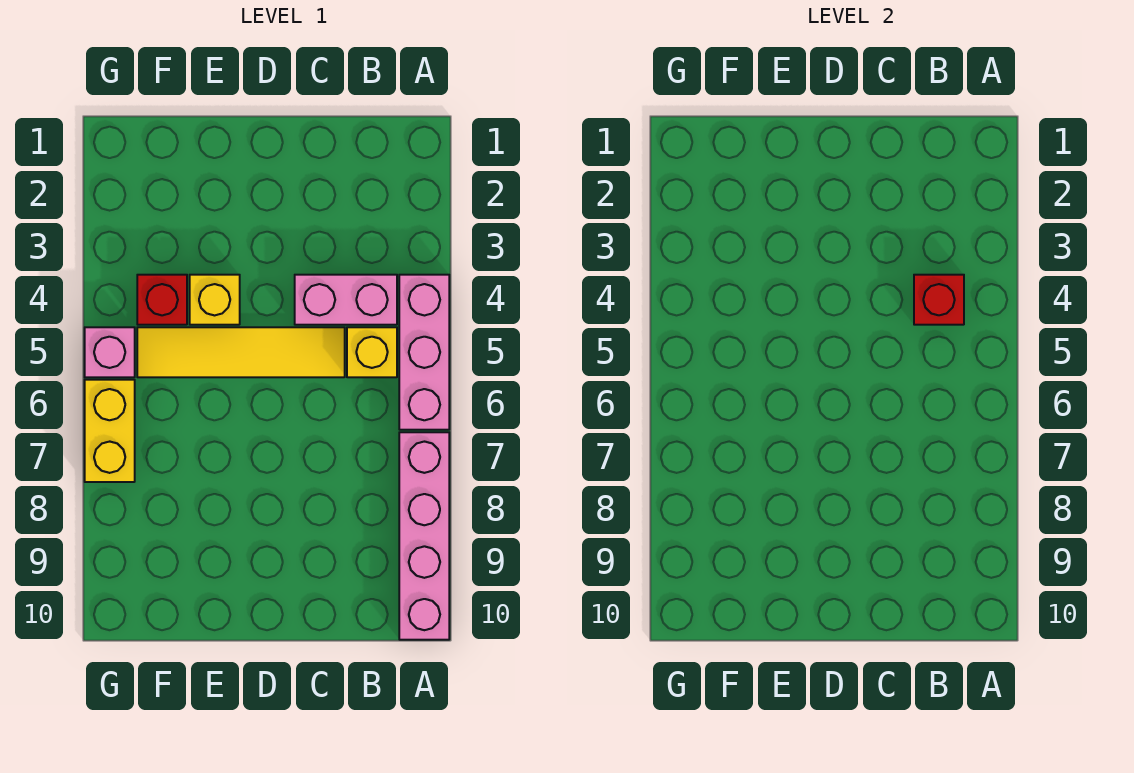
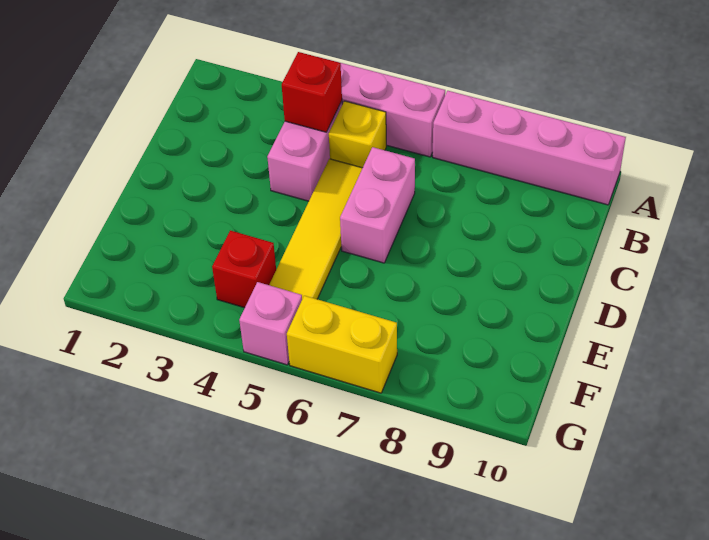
none -> pink 1x2 brick [340,147,415,263]
yellow 1x1 brick [190,275,240,325] -> none

